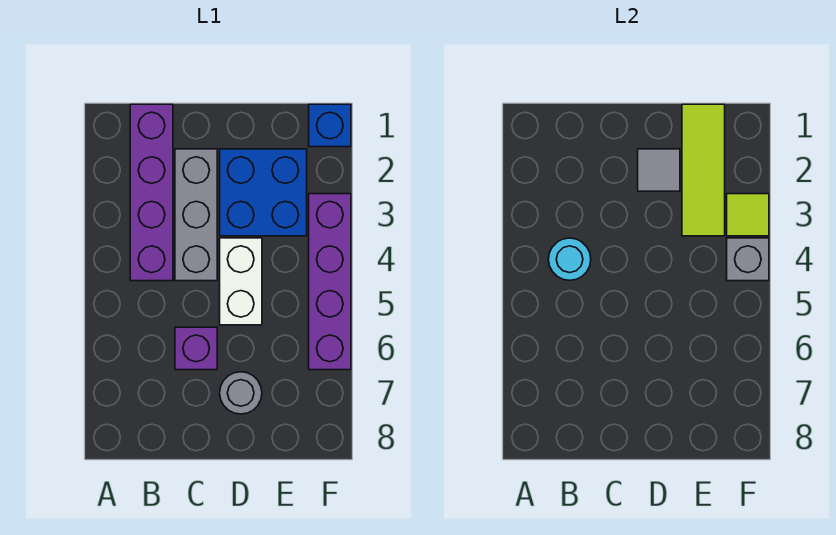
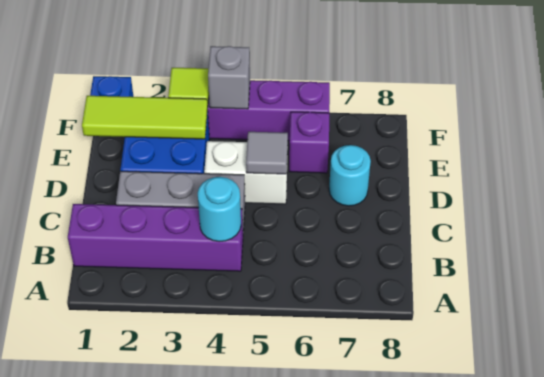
purple 1x1 brick [175,327,217,370] -> purple 1x1 brick moved to [289,112,329,173]
grey 1x1 tile [638,149,680,191] -> grey 1x1 tile moved to [246,132,288,174]
grey 1x1 round brick [220,372,262,414] -> cyan 1x1 round brick [329,145,371,206]

